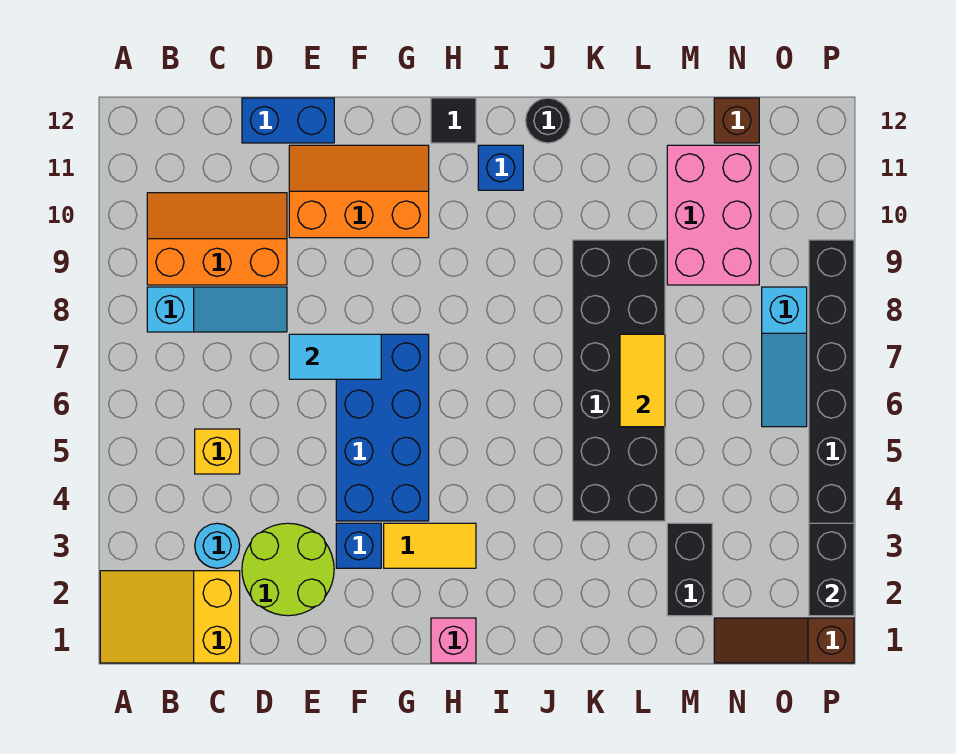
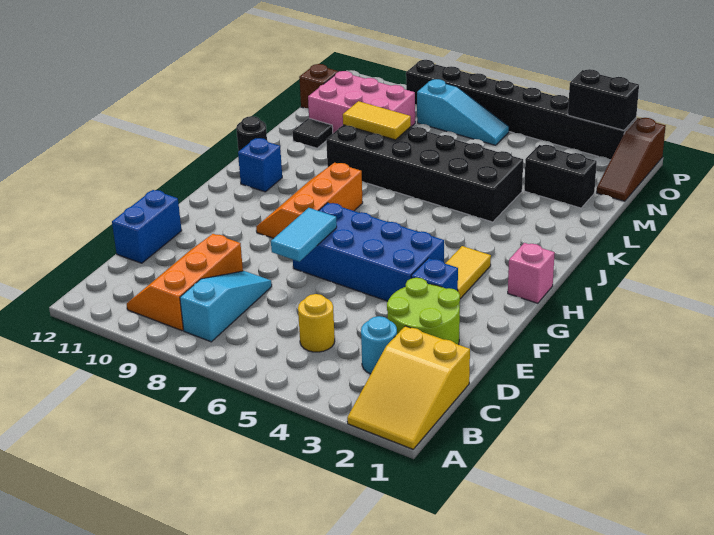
yellow 1x1 brick [195,429,240,474] -> yellow 1x1 round brick [298,294,335,352]
orange 2x3 slope [289,145,429,238] -> orange 2x3 slope moved to [256,163,363,238]
black 1x1 tile [431,98,476,143] -> black 1x1 tile moved to [292,118,333,148]
yellow 1x2 tile [620,334,665,427] -> yellow 1x2 tile moved to [343,101,411,140]

